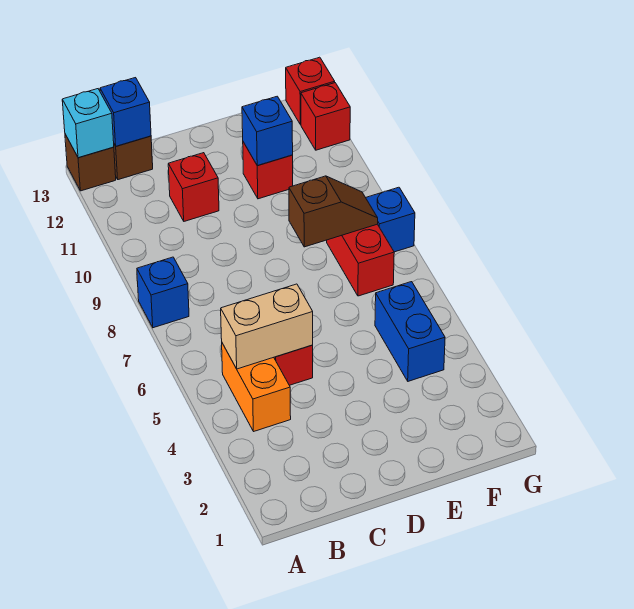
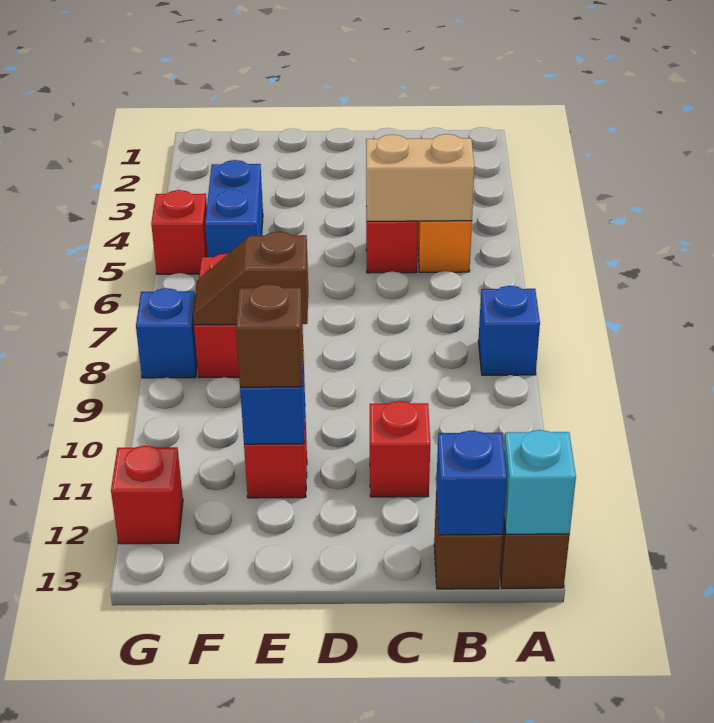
none -> brown 1x1 brick [236,284,303,387]
red 1x1 brick [286,57,335,125] -> red 1x1 brick moved to [151,190,208,274]

